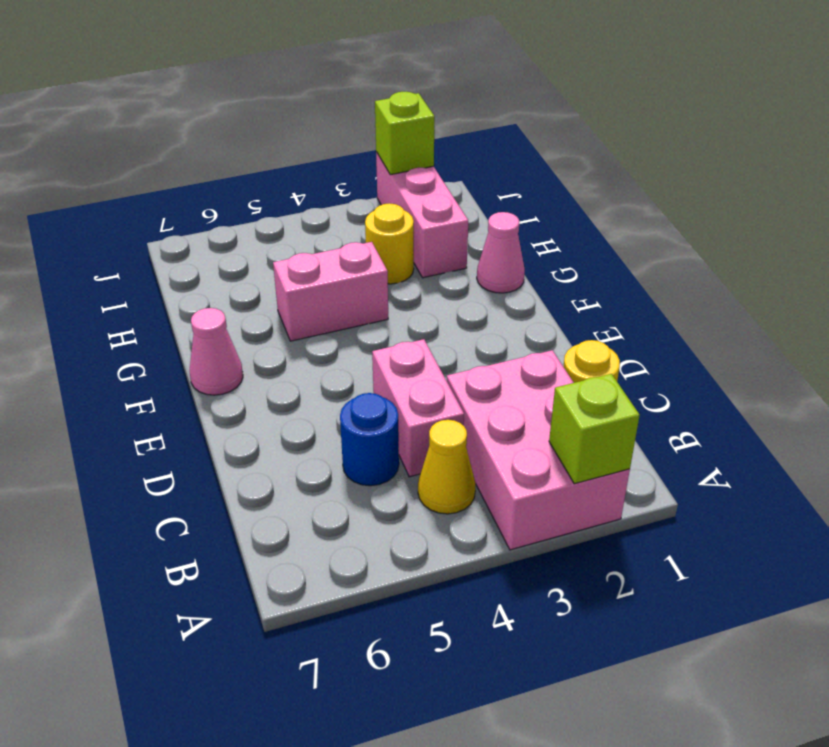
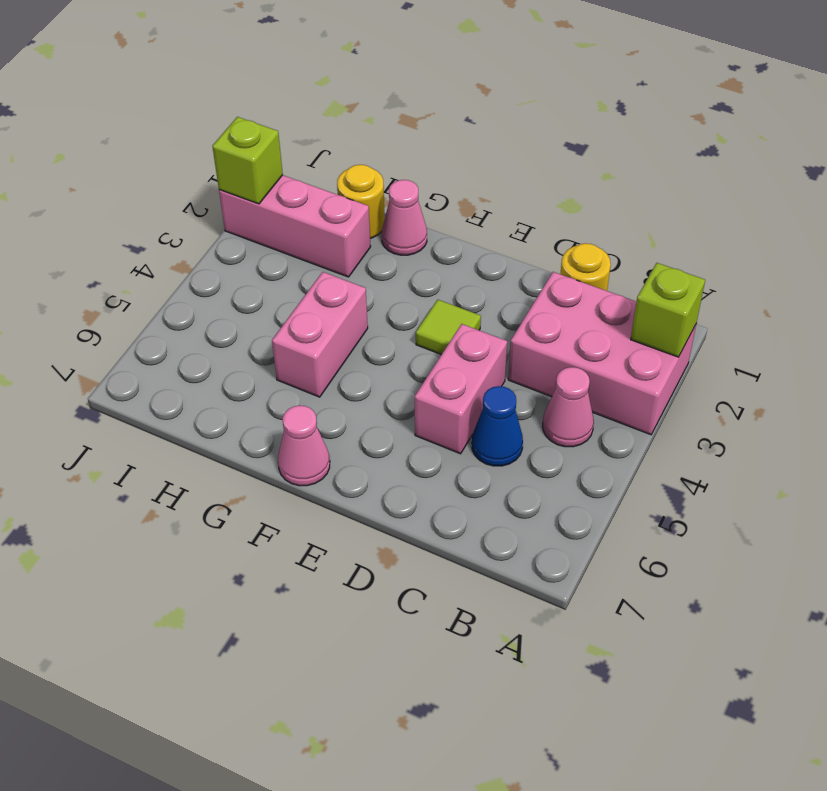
yellow 1x1 cone [418,420,476,514] -> pink 1x1 cone [543,367,594,447]
pink 1x2 brick [372,339,464,477] -> pink 1x2 brick turned to [415,324,507,454]
blue 1x1 round brick [340,393,399,486] -> blue 1x1 cone [472,386,523,466]
none -> lime 1x1 tile [416,300,481,355]
yellow 1x1 round brick [365,203,414,284] -> yellow 1x1 round brick moved to [337,165,385,238]

